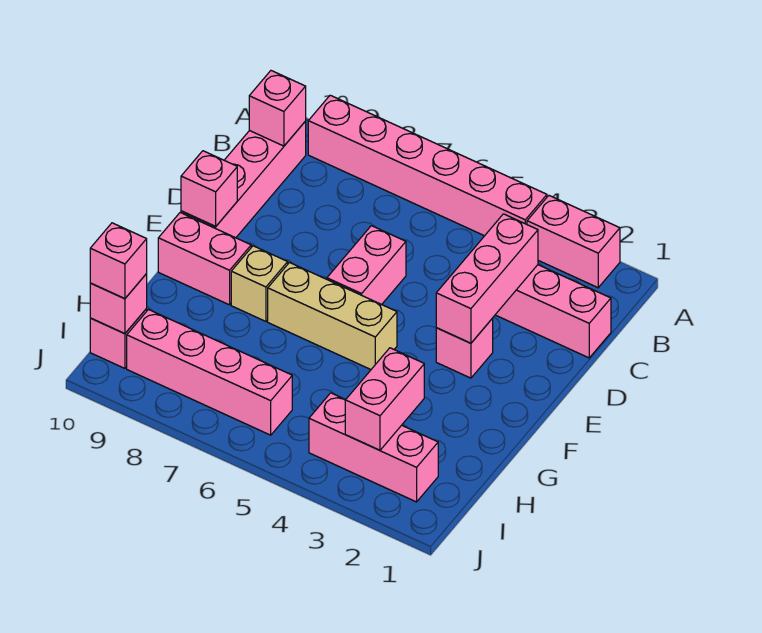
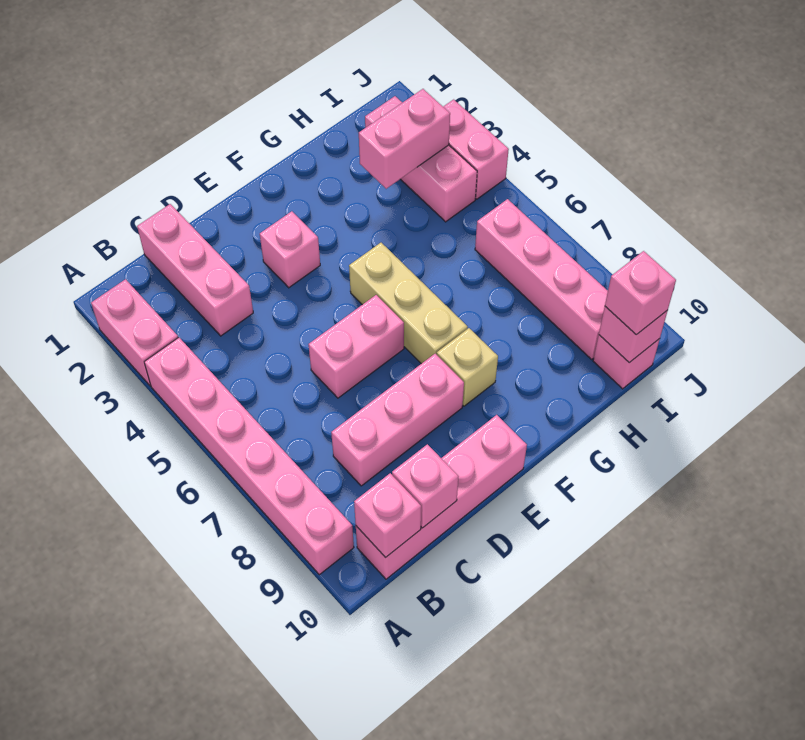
pink 1x3 brick [436,214,538,343] -> pink 1x3 brick moved to [331,354,464,486]
pink 1x1 brick [181,151,237,226] -> pink 1x1 brick moved to [392,444,459,528]
pink 1x2 brick [158,213,251,305] -> pink 1x2 brick moved to [443,99,509,199]

